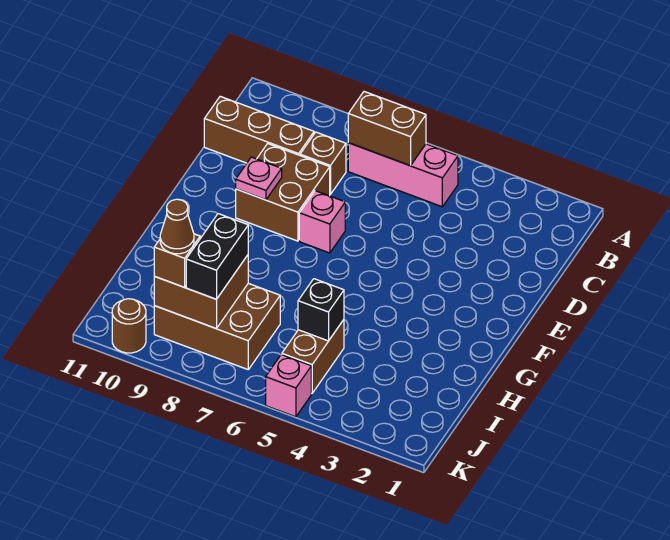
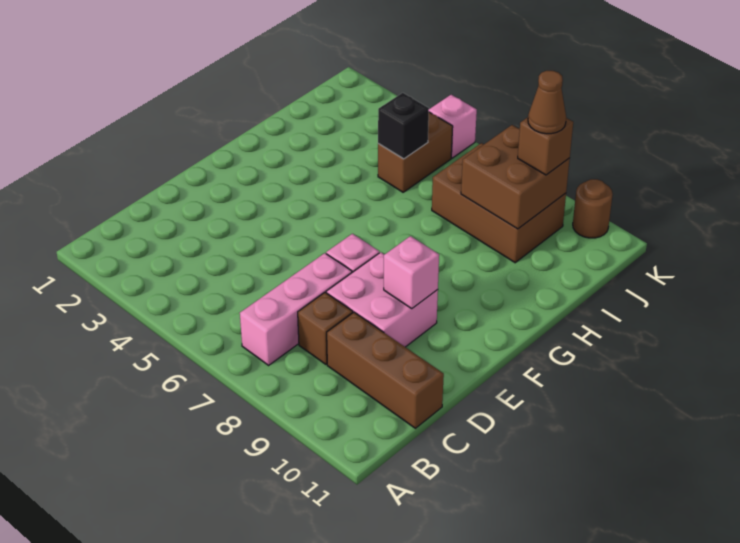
pink 1x3 brick [348,143,458,207] -> pink 1x3 brick turned to [240,253,352,365]
brown 1x2 brick [348,92,426,166] -> none
brown 2x2 brick [236,144,330,241] -> pink 2x2 brick [326,252,438,347]
pink 1x1 plate [236,157,282,200] -> pink 1x1 brick [384,236,439,308]
black 1x2 brick [186,214,248,299] -> none

